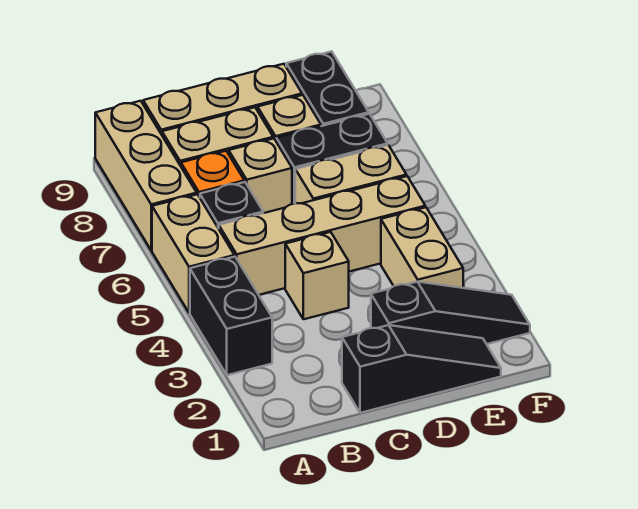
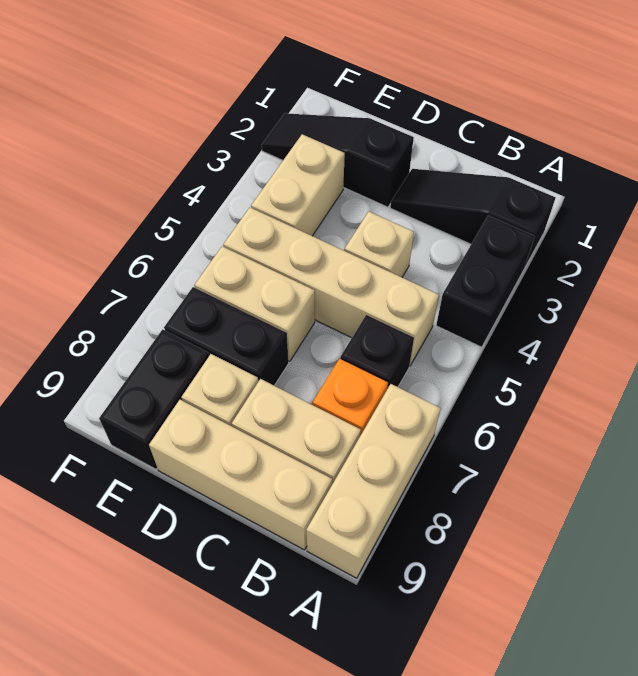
tan 1x2 brick [152,194,234,313] -> none
black 1x3 slope [342,325,501,413] -> black 1x3 slope moved to [390,169,556,267]
tan 1x1 brick [229,138,292,213] -> none

